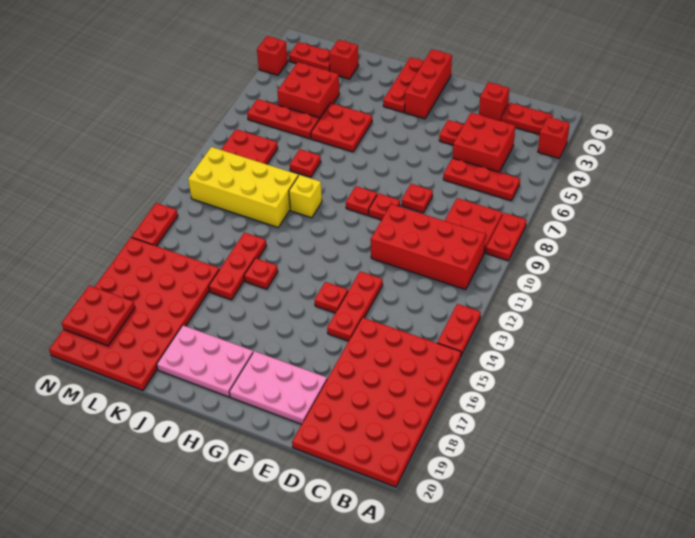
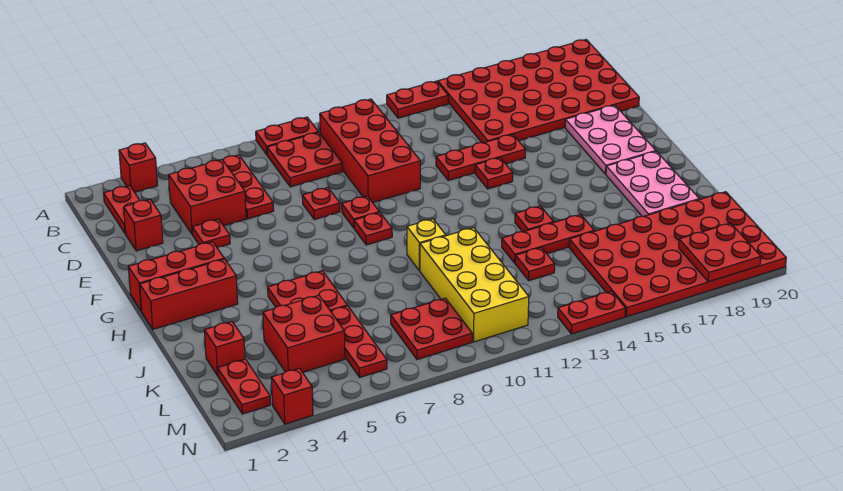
red 1x3 plate [383,57,424,112] -> red 1x3 brick [140,259,238,329]
red 1x1 plate [290,149,321,177] -> red 1x1 plate moved to [515,248,555,281]

